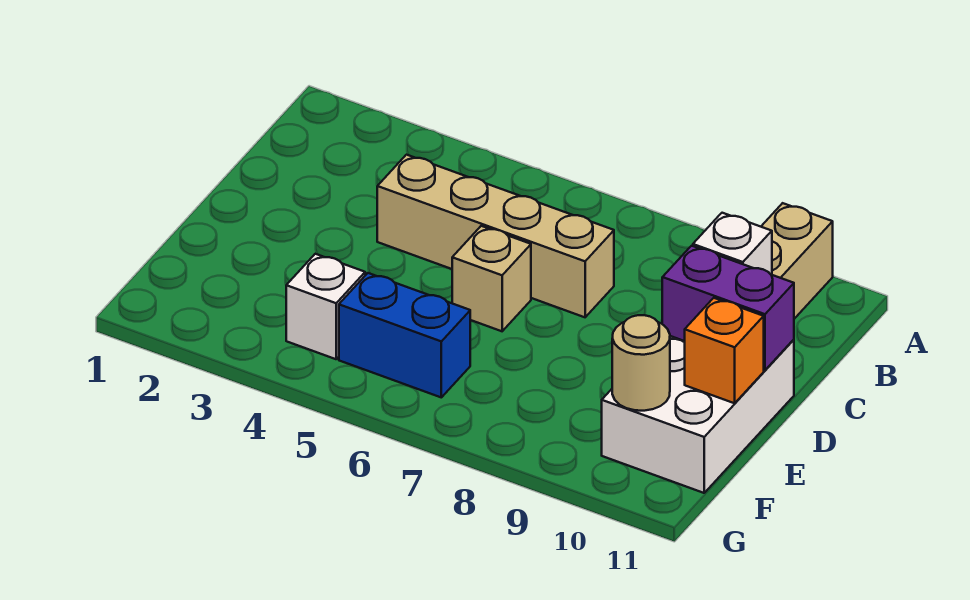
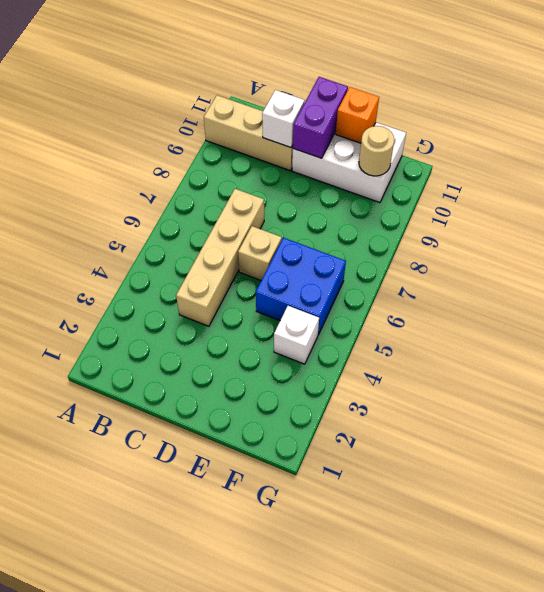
blue 1x2 brick [339,273,470,397] -> blue 2x2 brick [256,237,346,335]

